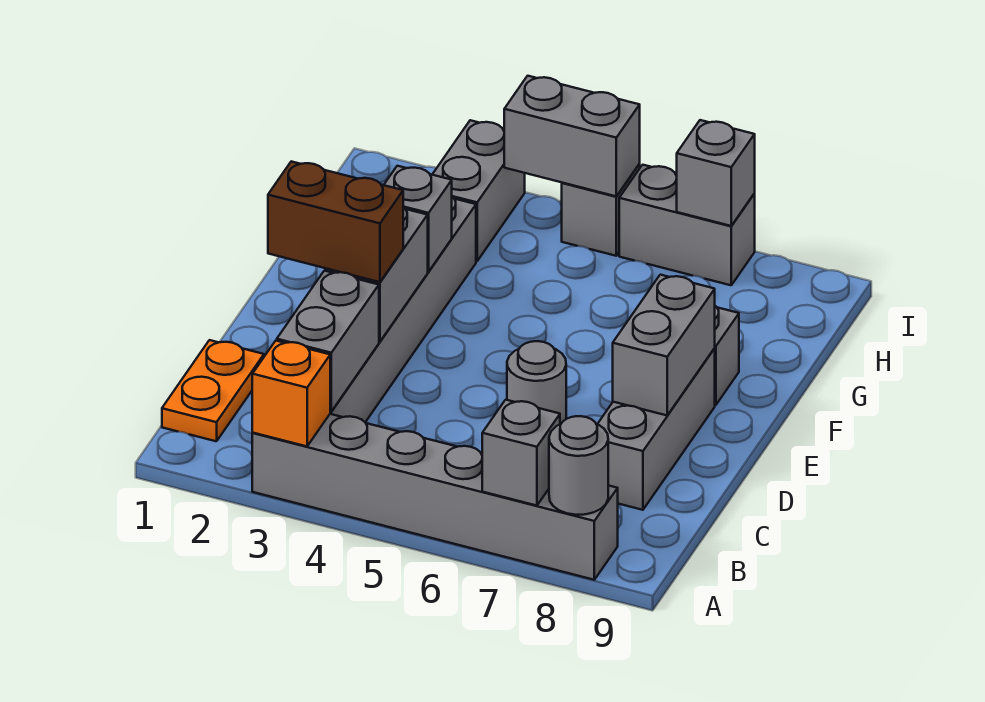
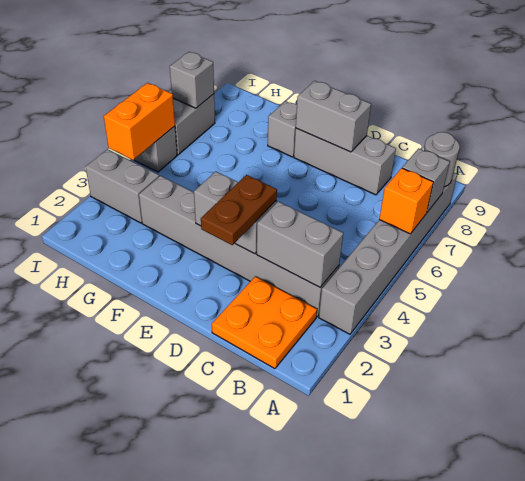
orange 1x1 brick [252,341,330,446] -> orange 1x1 brick moved to [379,168,433,234]
orange 1x2 plate [162,340,264,441] -> orange 2x2 plate [212,276,317,369]
brown 1x2 brick [268,161,403,282] -> brown 1x2 plate [201,175,277,245]
grey 1x1 round brick [507,341,566,424] -> none
grey 1x1 brick [384,166,452,272] -> none
grey 1x2 brick [504,76,640,196] -> orange 1x2 brick [104,83,175,160]

